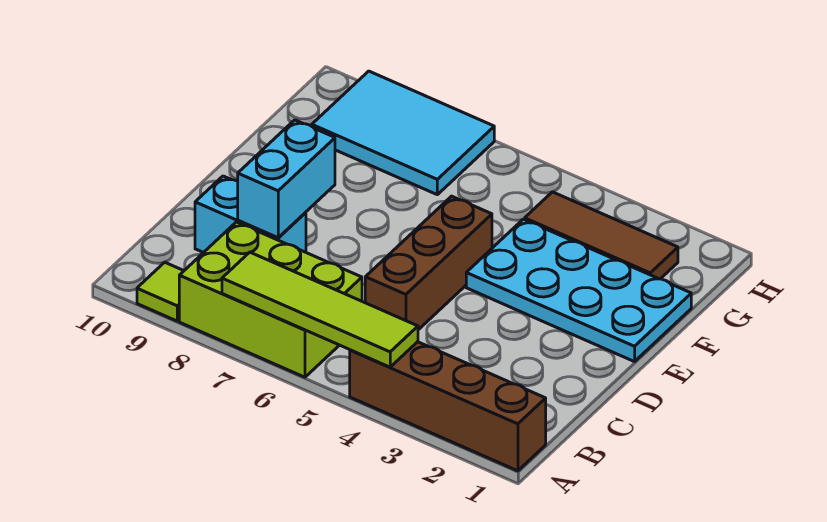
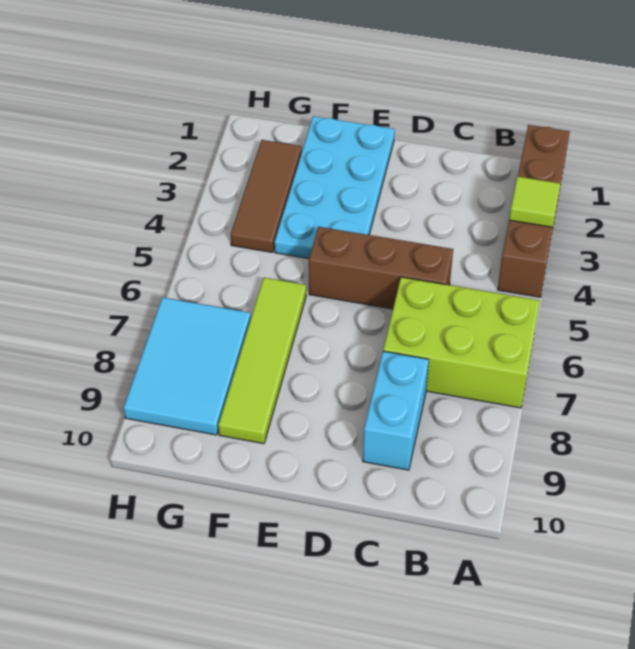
lime 1x4 tile [222,252,418,367] -> lime 1x4 tile moved to [218,278,306,444]
lime 2x3 brick [179,222,362,377] -> lime 2x3 brick turned to [383,277,540,408]
lime 1x1 tile [137,262,184,321] -> lime 1x1 tile moved to [509,176,561,227]
cyan 1x2 brick [238,120,335,238] -> none

